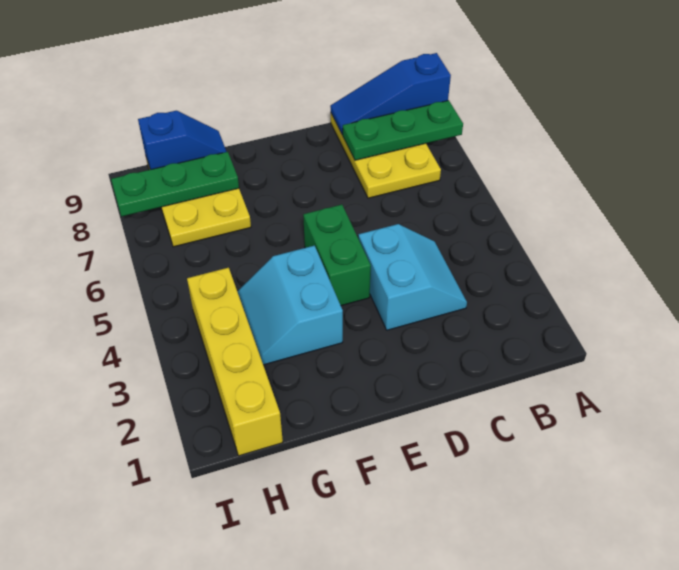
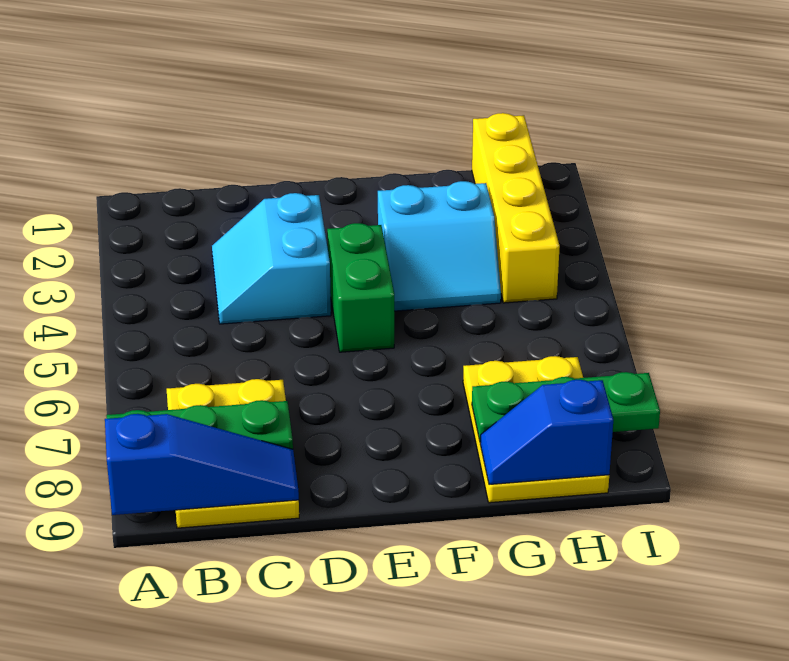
cyan 2x2 slope [237,246,343,365] -> cyan 2x2 slope turned to [378,181,501,311]

